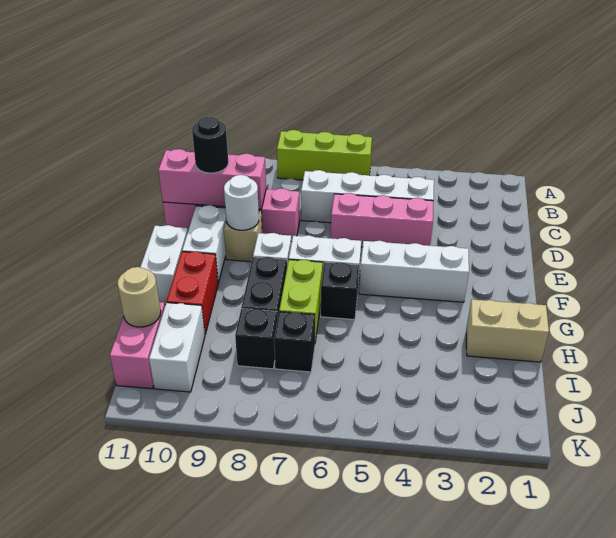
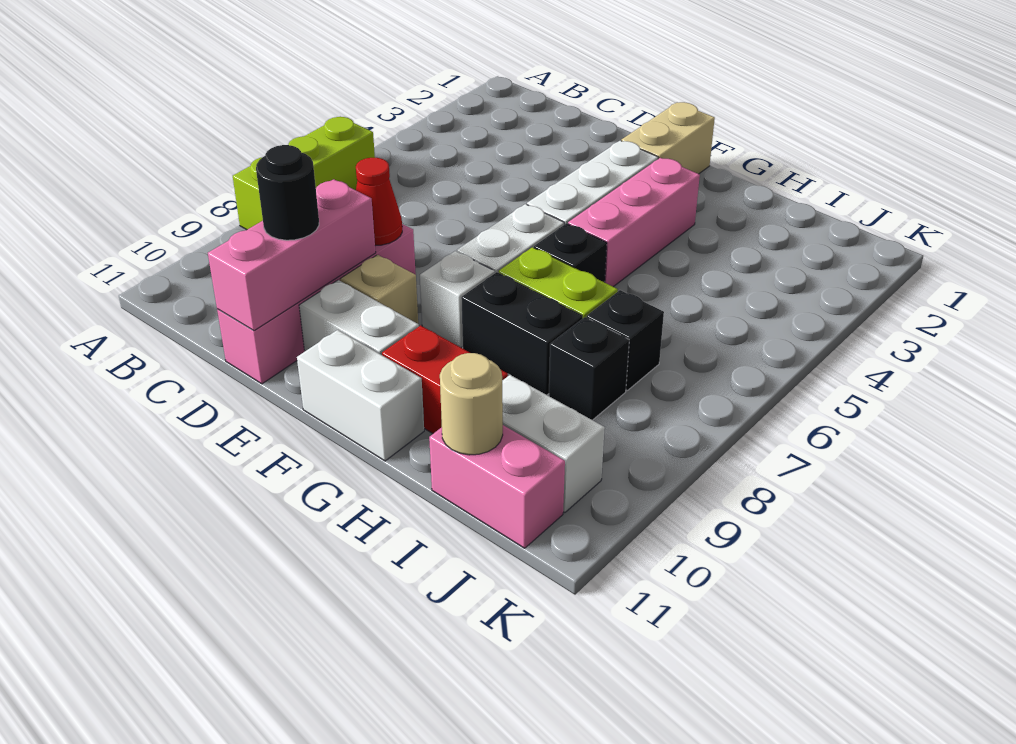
white 1x4 brick [301,170,434,223] -> none
pink 1x3 brick [331,193,434,247] -> pink 1x3 brick moved to [568,158,700,287]
none -> red 1x1 cone [356,158,402,245]
white 1x1 round brick [224,175,259,230] -> none
tan 1x2 brick [466,299,549,362] -> tan 1x2 brick moved to [621,102,715,174]

